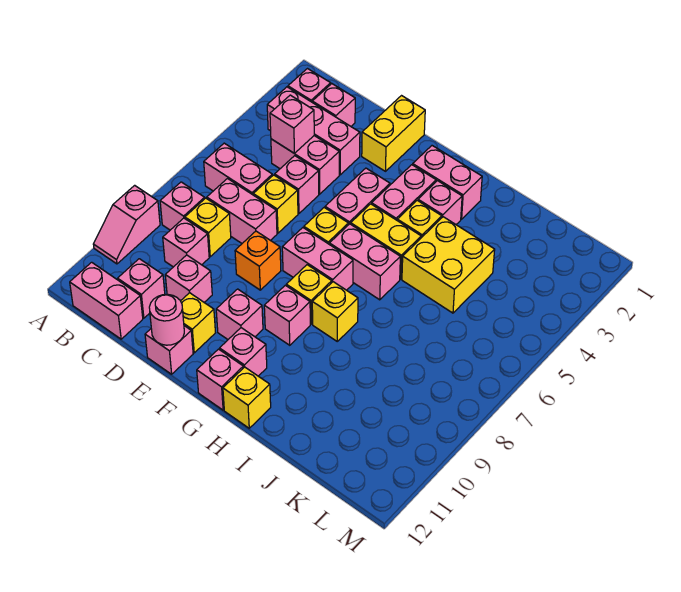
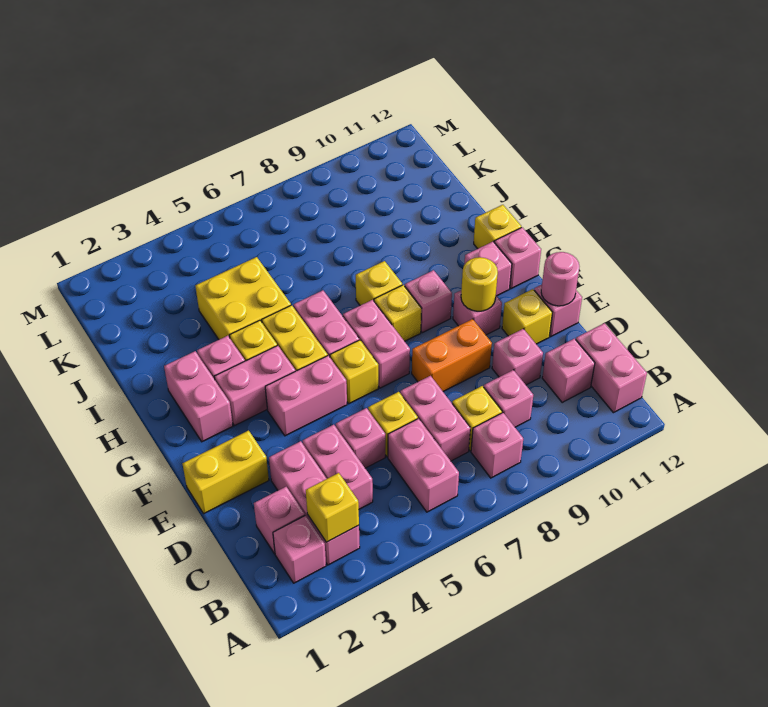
pink 1x2 slope [93,185,160,264] -> none
none -> yellow 1x1 brick [306,473,359,542]
pink 1x1 brick [270,95,314,153] -> none
orange 1x1 brick [235,231,281,290] -> orange 1x2 brick [412,319,492,392]
none -> yellow 1x1 round brick [461,257,498,311]

